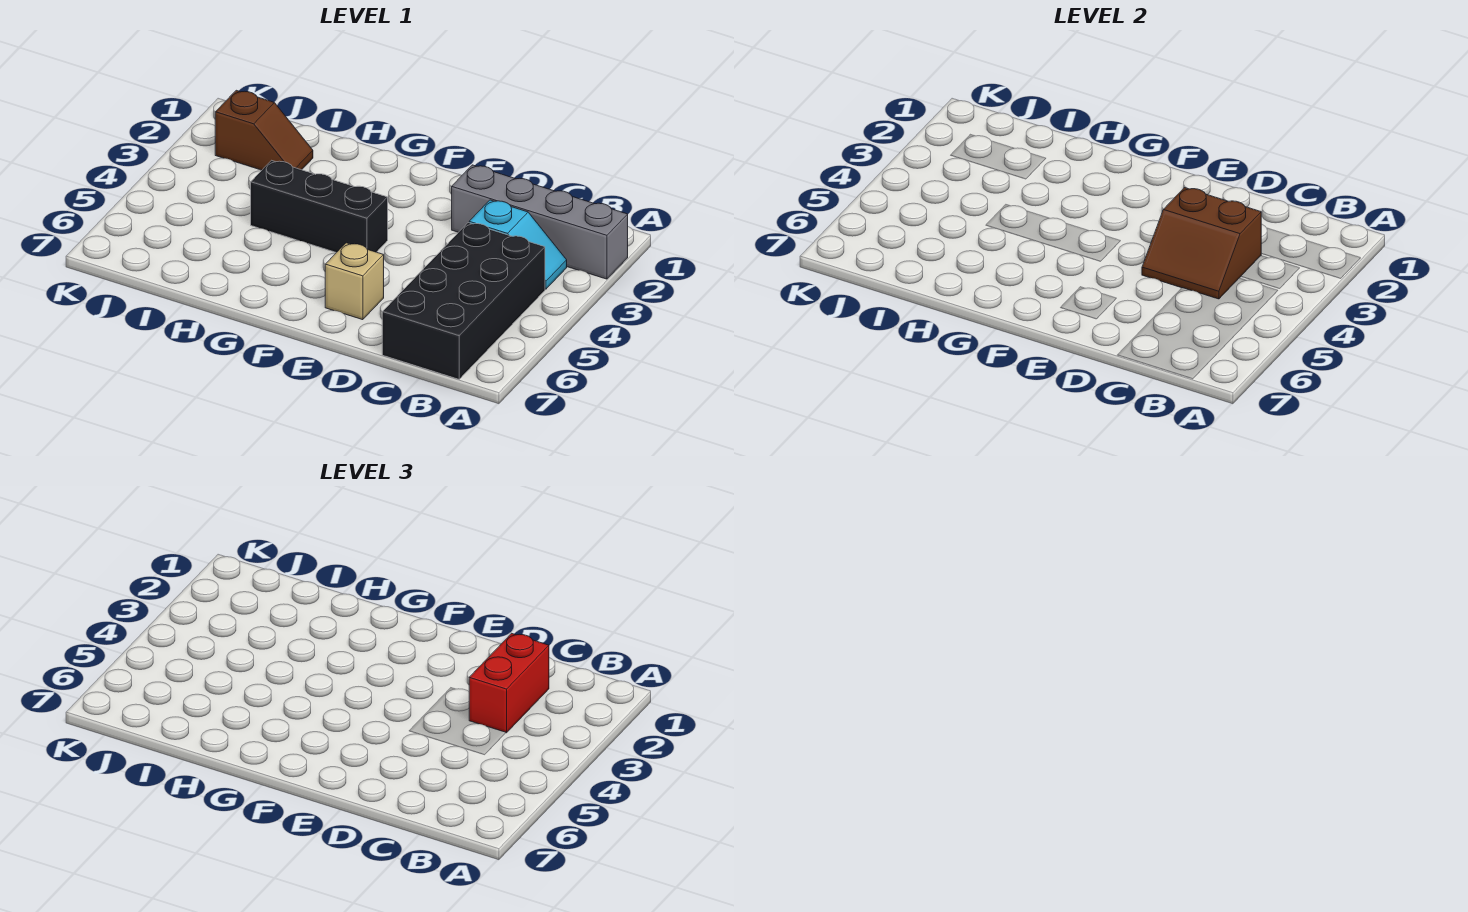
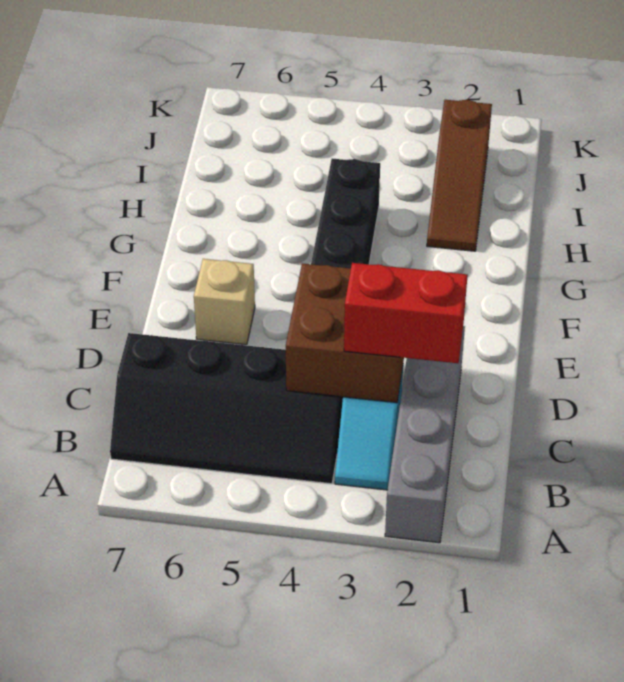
black 2x4 brick [382,223,545,379] -> black 2x4 slope [110,333,343,484]
brown 2x2 slope [1142,188,1262,299] -> brown 2x2 brick [286,264,404,403]
brown 1x2 slope [215,90,313,170] -> brown 1x3 slope [427,100,492,251]

